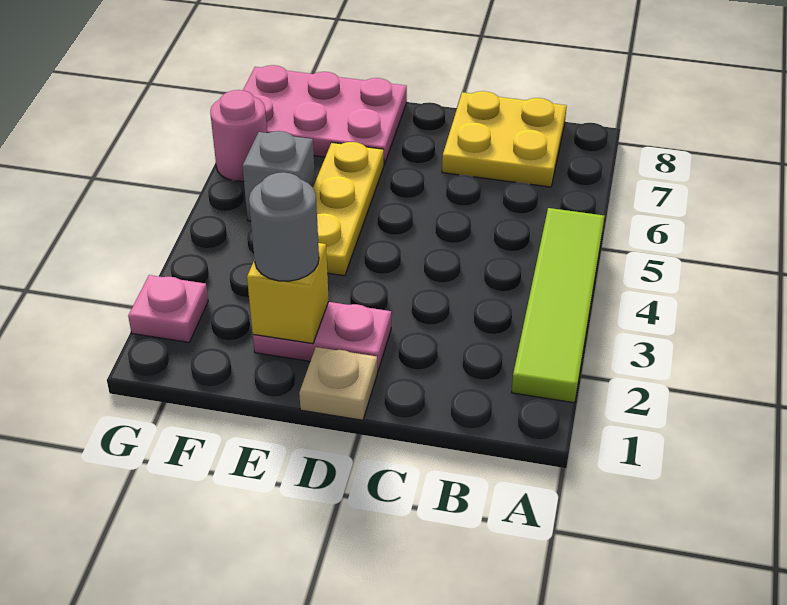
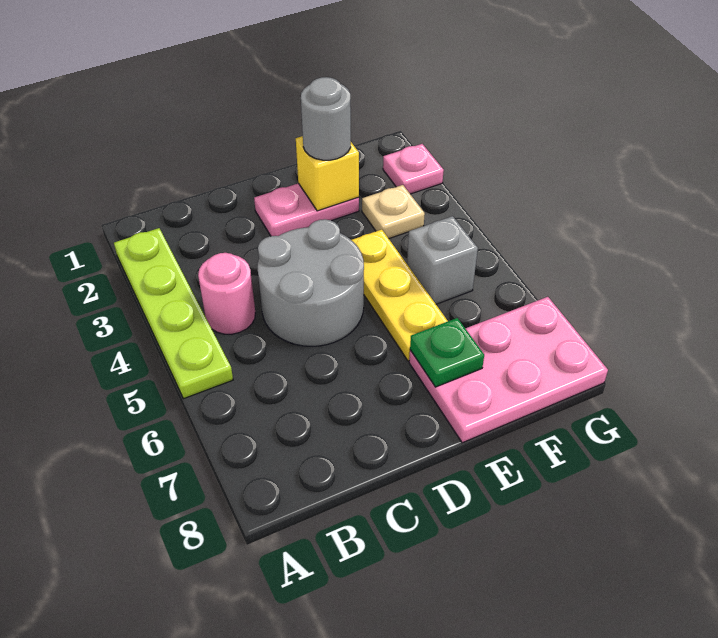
lime 1x4 tile [512,208,604,403] -> lime 1x4 plate [114,228,233,399]
yellow 2x2 plate [442,91,567,187] -> none
none -> grey 2x2 round brick [258,219,364,346]
tan 1x1 plate [299,347,377,420] -> tan 1x1 plate moved to [362,185,425,238]
none -> green 1x1 plate [410,318,484,387]
pink 1x1 round brick [210,90,267,181] -> pink 1x1 round brick moved to [198,253,255,334]

